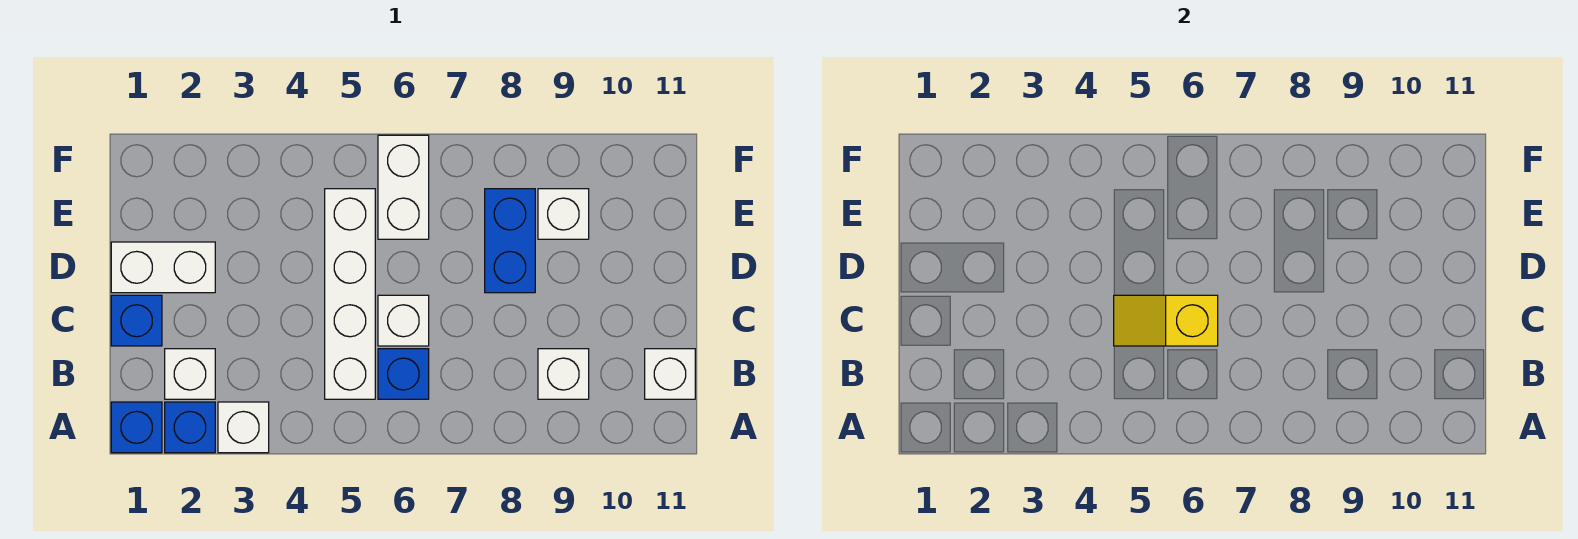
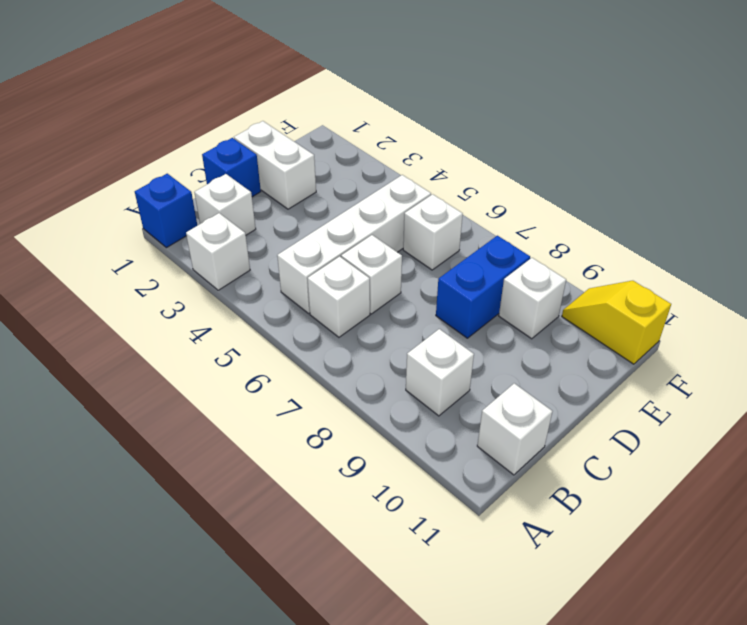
blue 1x1 brick [165,402,215,453] -> none
blue 1x1 brick [378,349,429,399] -> white 1x1 brick [307,256,370,337]
yellow 1x2 slope [1114,295,1218,346] -> yellow 1x2 slope moved to [562,281,671,364]
white 1x2 brick [378,135,429,239] -> white 1x1 brick [403,194,463,270]

